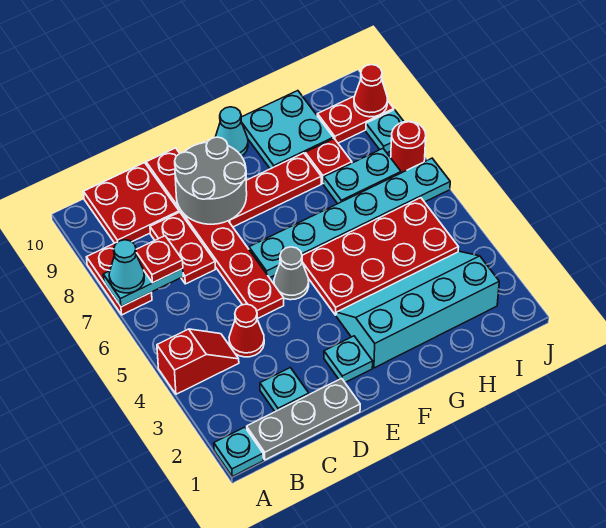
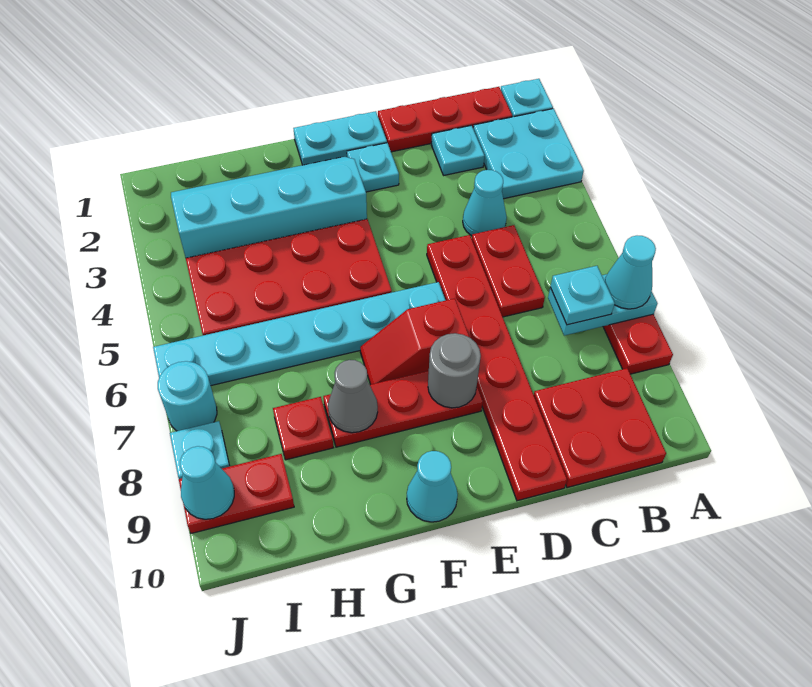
red 1x2 slope [157,329,239,394] -> red 1x2 slope moved to [360,298,469,385]
grey 1x3 plate [247,378,360,460] -> red 1x3 plate [378,87,512,152]
red 1x1 plate [136,236,183,283] -> cyan 1x1 plate [550,266,615,325]
red 1x1 cone [229,304,264,357] -> cyan 1x1 cone [463,170,507,236]
red 1x2 plate [150,212,215,284] -> red 1x2 plate moved to [472,225,545,317]
grey 2x2 round brick [175,137,247,224] -> grey 1x1 round brick [428,333,481,408]
grey 1x1 cone [274,247,309,300] -> grey 1x1 cone moved to [328,360,378,433]
cyan 2x4 slope [336,251,499,368] -> cyan 2x4 slope turned to [171,157,367,258]
cyan 2x2 plate [241,91,333,169] -> cyan 2x2 plate moved to [473,109,584,199]
cyan 1x2 plate [324,149,401,204] -> cyan 1x2 plate moved to [293,111,387,165]
red 1x1 round brick [391,121,426,173] -> cyan 1x1 round brick [158,361,217,431]
red 1x1 cone [354,65,388,117] -> cyan 1x1 cone [180,446,234,519]

